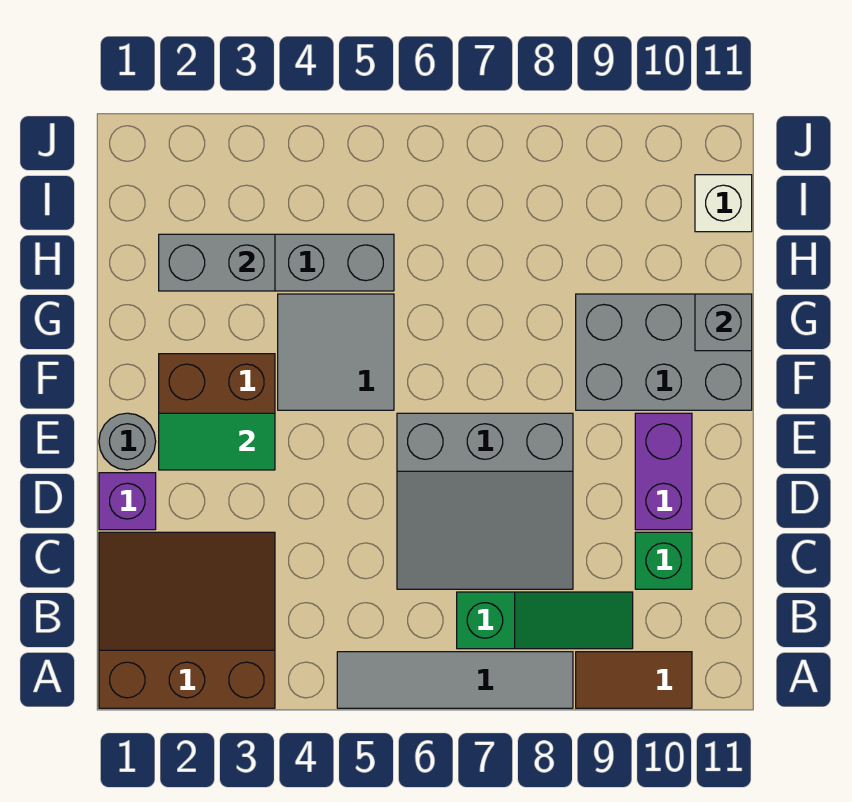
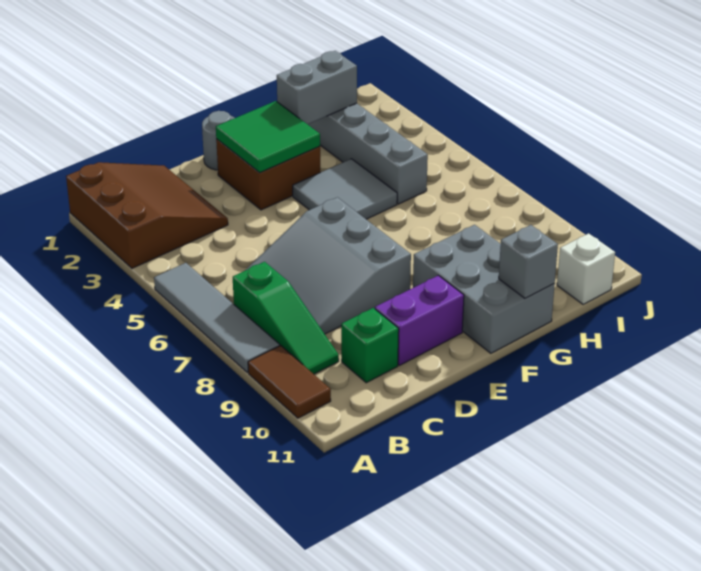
purple 1x1 brick [99,473,156,530] -> none
green 1x2 tile [159,413,275,470] -> green 2x2 tile [216,101,320,173]
grey 1x2 brick [159,234,275,291] -> grey 1x2 brick turned to [277,51,357,124]

